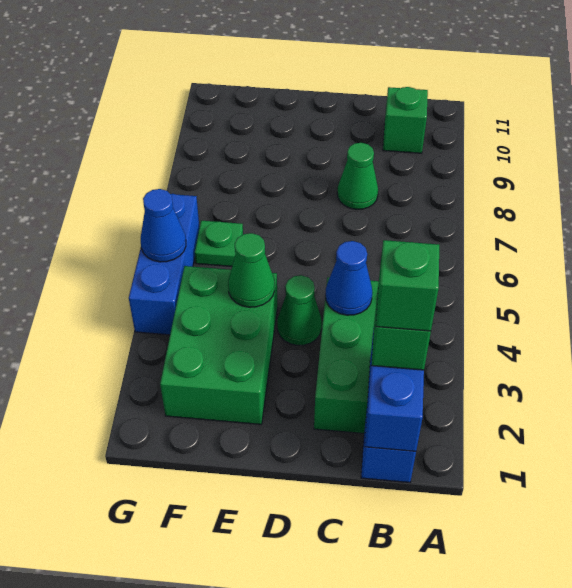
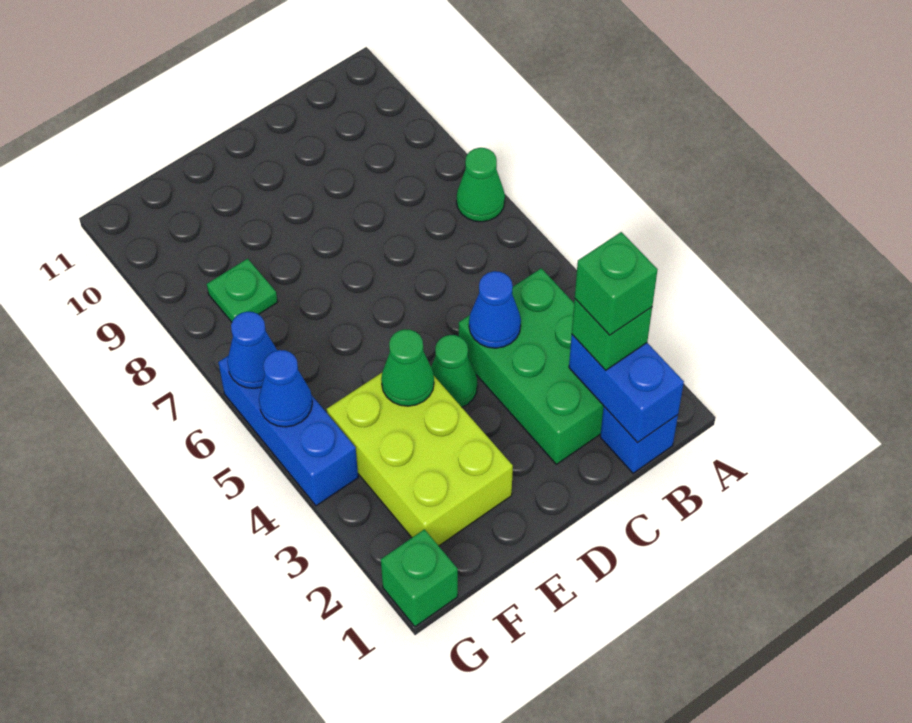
green 1x1 brick [383,87,428,153] -> green 1x1 brick moved to [381,529,458,627]
green 1x1 cone [337,143,378,209] -> green 1x1 cone moved to [457,148,505,222]
green 2x3 brick [160,266,277,425] -> lime 2x3 brick [327,373,513,546]
green 1x1 plate [195,221,243,266] -> green 1x1 plate moved to [207,259,277,322]
none -> blue 1x1 cone [227,312,277,388]

